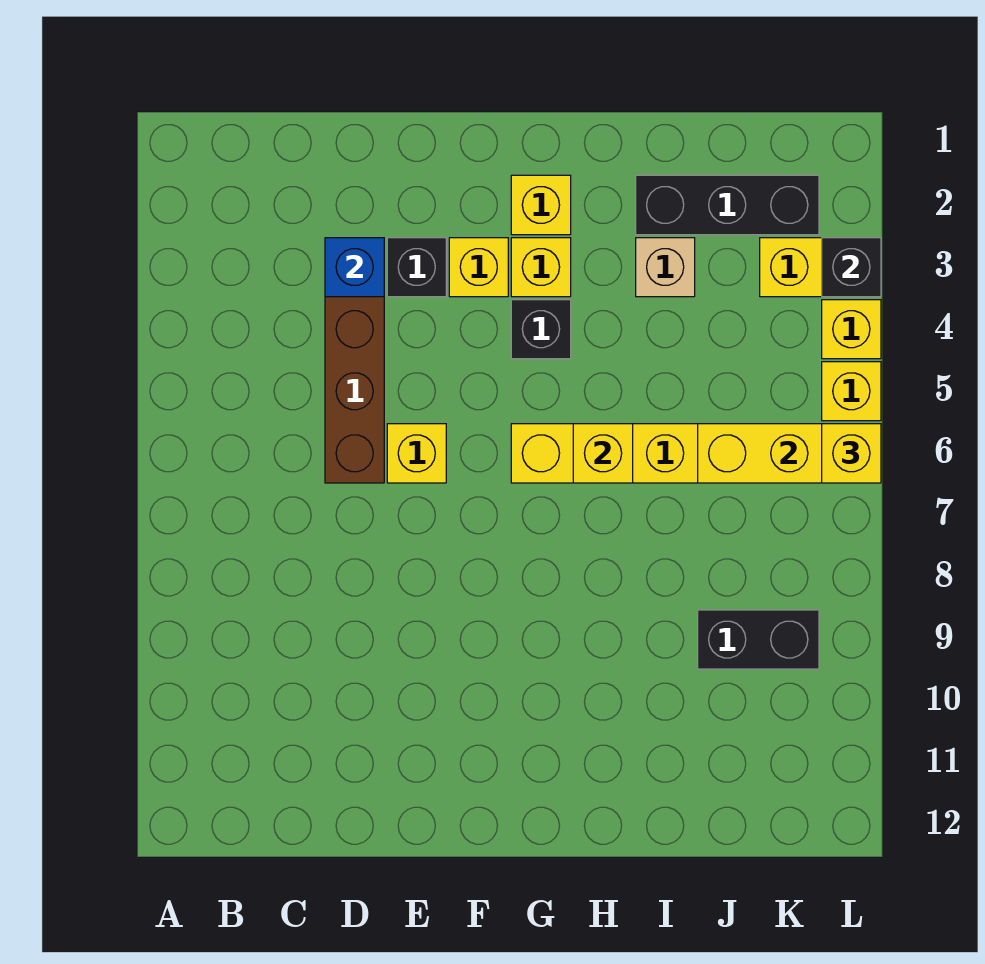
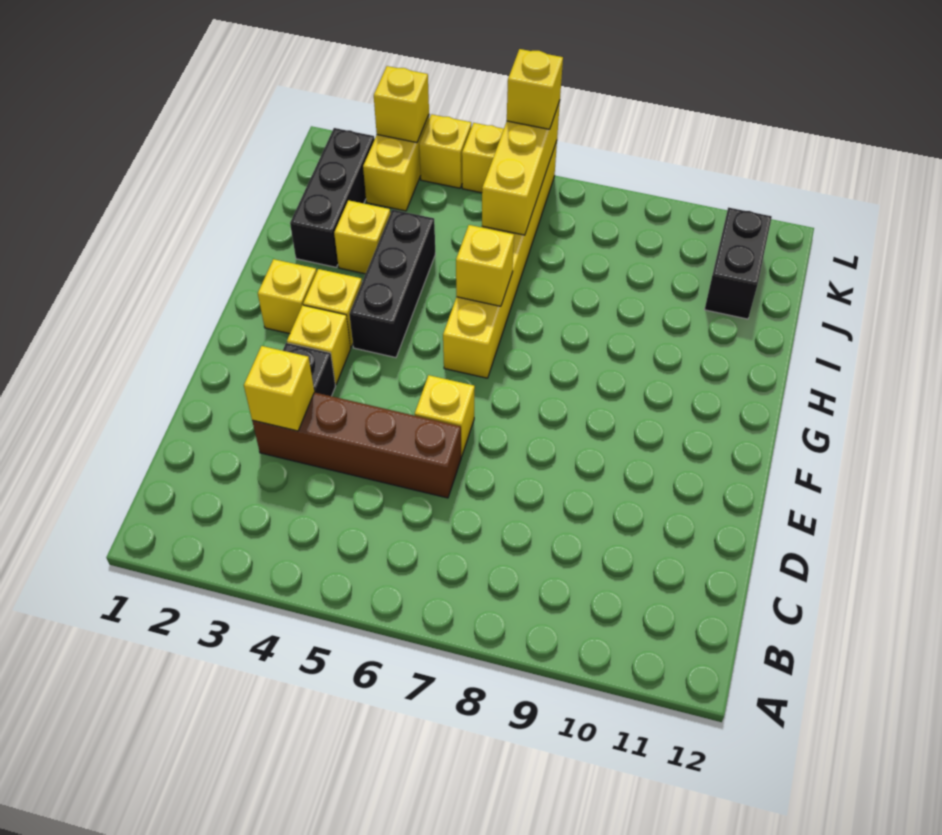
blue 1x1 brick [325,238,384,297] -> yellow 1x1 brick [244,346,314,431]
black 1x1 brick [511,300,571,359] -> black 1x3 brick [349,210,435,358]
tan 1x1 brick [636,238,695,297] -> yellow 1x1 brick [334,200,390,274]
black 1x2 brick [698,610,819,669] -> black 1x2 brick moved to [705,208,772,319]
black 1x1 brick [822,238,881,297] -> yellow 1x1 brick [374,66,429,143]

